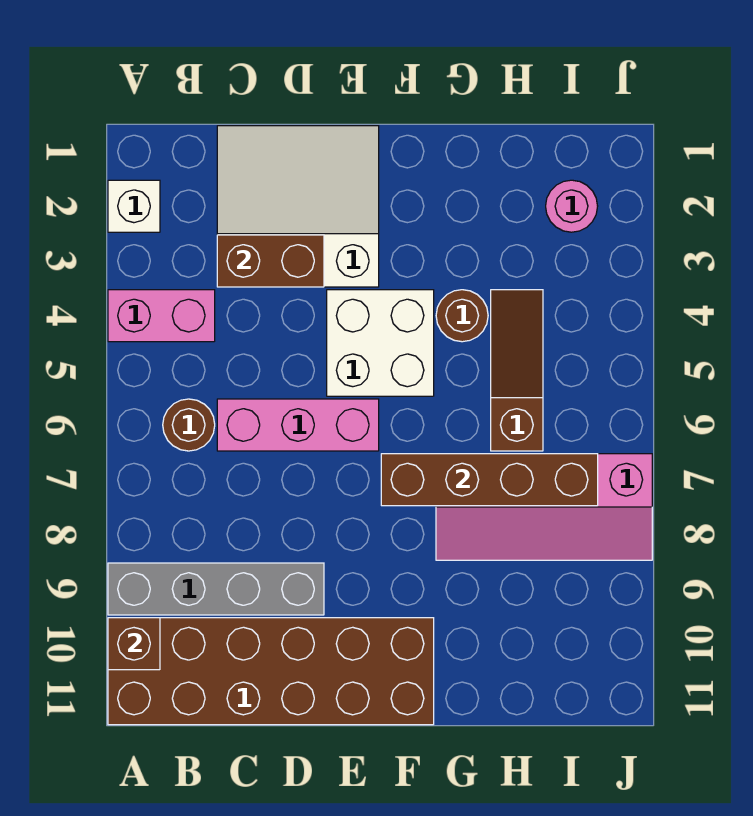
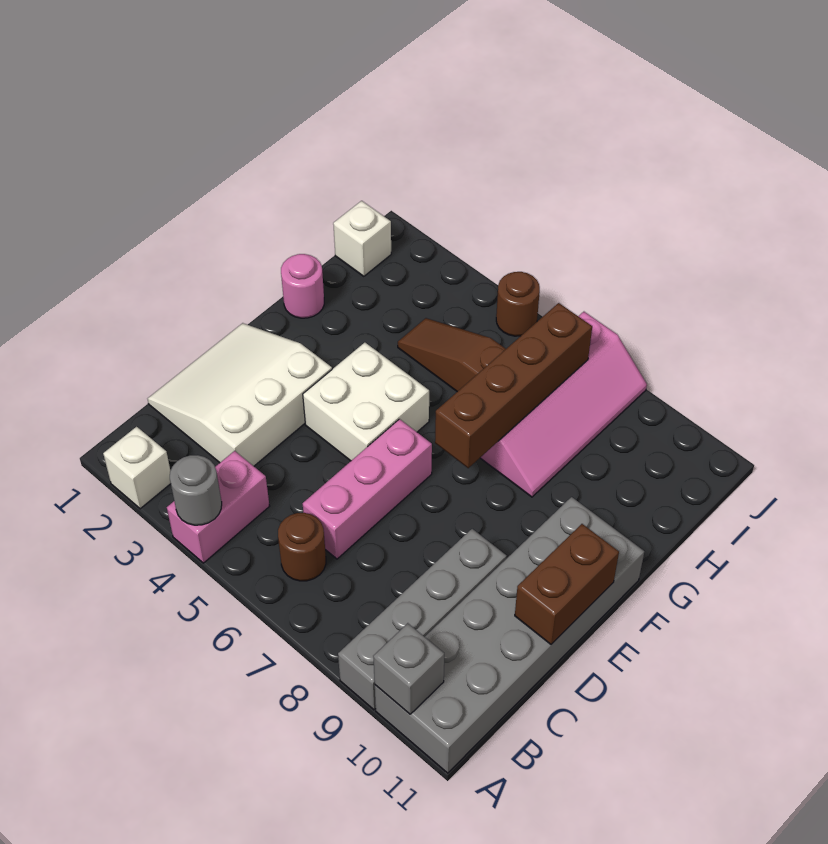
none -> grey 1x1 round brick [170,455,222,525]
brown 2x6 brick [108,618,434,725] -> grey 2x6 brick [375,497,644,773]
brown 1x1 brick [108,618,160,670] -> grey 1x1 brick [373,623,444,714]
brown 1x2 brick [217,235,324,287] -> brown 1x2 brick moved to [515,524,619,644]
brown 1x1 round brick [436,290,488,342] -> brown 1x1 round brick moved to [496,272,540,336]
none -> white 1x1 brick [333,201,391,276]
pink 1x1 round brick [546,180,598,232] -> pink 1x1 round brick moved to [281,254,324,318]

